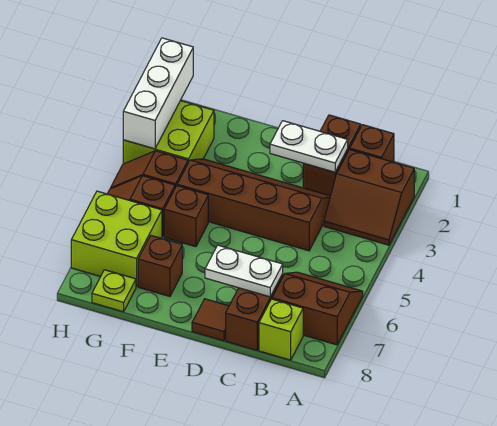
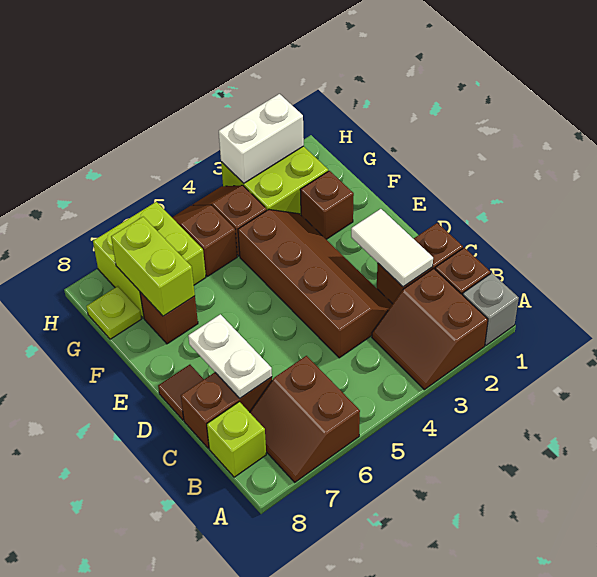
none -> grey 1x1 brick [463,273,519,345]
brown 2x2 slope [272,272,363,345] -> brown 2x2 slope turned to [250,356,360,482]
white 1x2 plate [270,121,348,172] -> white 1x2 tile [351,209,433,287]
brown 1x1 brick [164,186,208,247] -> brown 1x1 brick moved to [300,171,354,239]
none -> lime 1x2 brick [111,217,195,316]
white 1x3 brick [123,38,193,149] -> white 1x2 brick [219,94,304,183]

